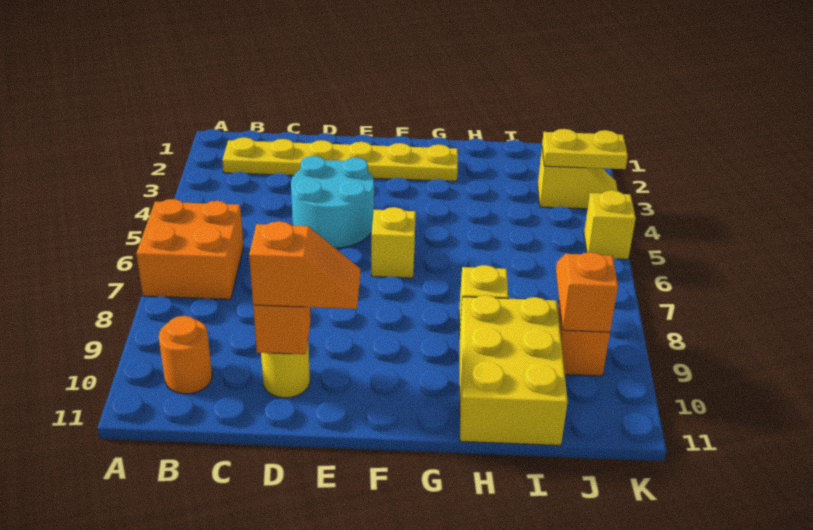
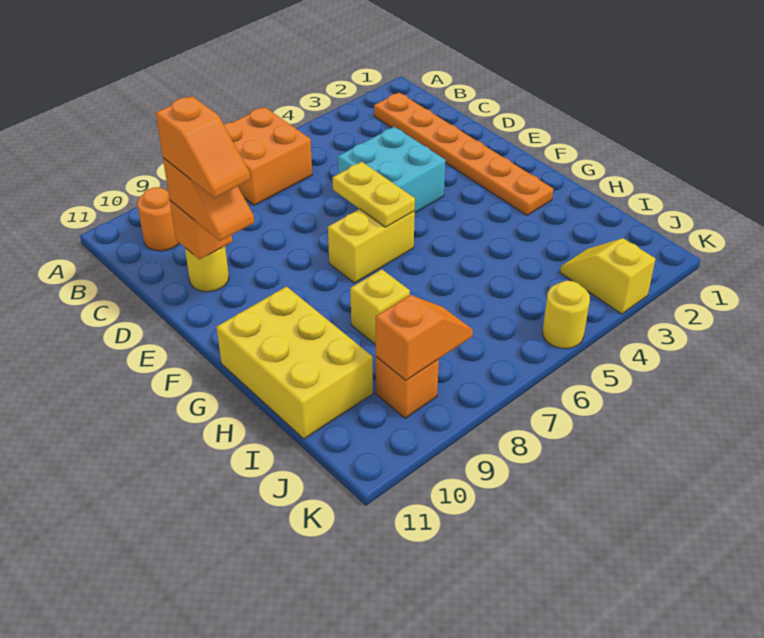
yellow 1x6 plate [222,137,458,181] -> orange 1x6 plate [374,93,553,215]
cyan 2x2 round brick [291,156,374,248] -> cyan 2x2 brick [338,127,445,213]
none -> orange 1x2 slope [156,96,250,198]
yellow 1x1 brick [371,207,416,278] -> yellow 1x2 brick [328,209,415,283]
yellow 2x3 brick [460,295,568,445] -> yellow 2x3 brick turned to [217,287,373,439]
yellow 1x2 slope [538,149,618,209] -> yellow 1x2 slope turned to [560,238,655,314]
yellow 1x2 plate [542,129,628,169] -> yellow 1x2 plate moved to [332,162,415,227]
yellow 1x1 brick [584,190,636,259] -> yellow 1x1 round brick [543,281,590,349]

